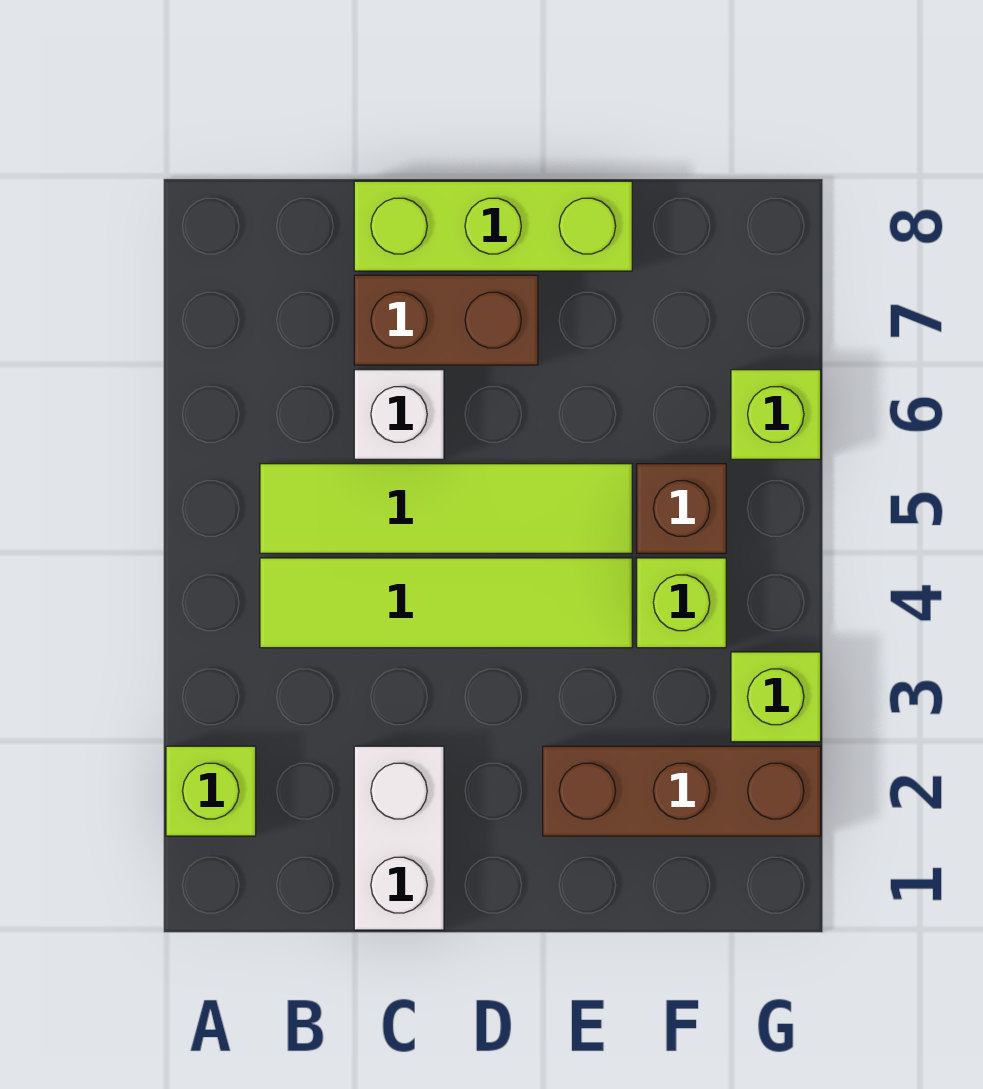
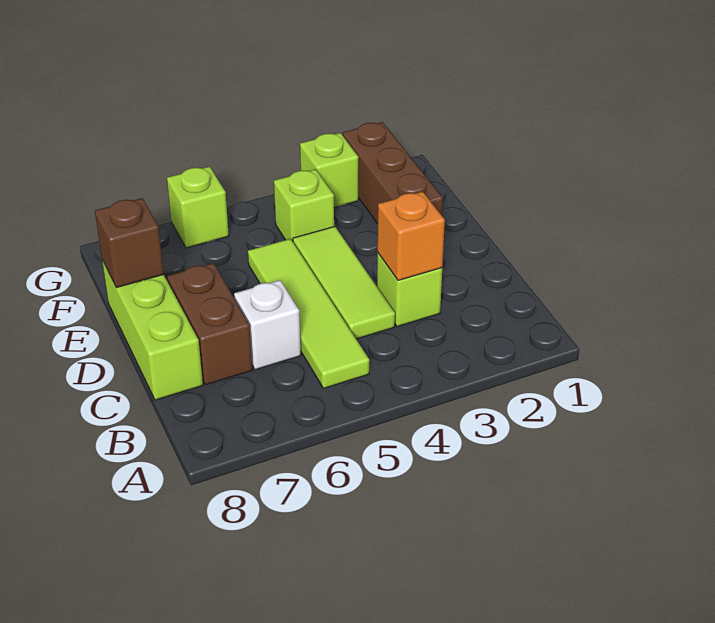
lime 1x1 brick [166,746,256,836] -> lime 1x1 brick moved to [377,252,442,327]
lime 1x4 tile [260,558,632,648] -> lime 1x3 tile [293,226,395,339]
white 1x2 brick [354,746,444,930] -> none
none -> orange 1x1 brick [377,192,445,281]
brown 1x1 brick [637,464,726,553] -> brown 1x1 brick moved to [95,198,164,288]

